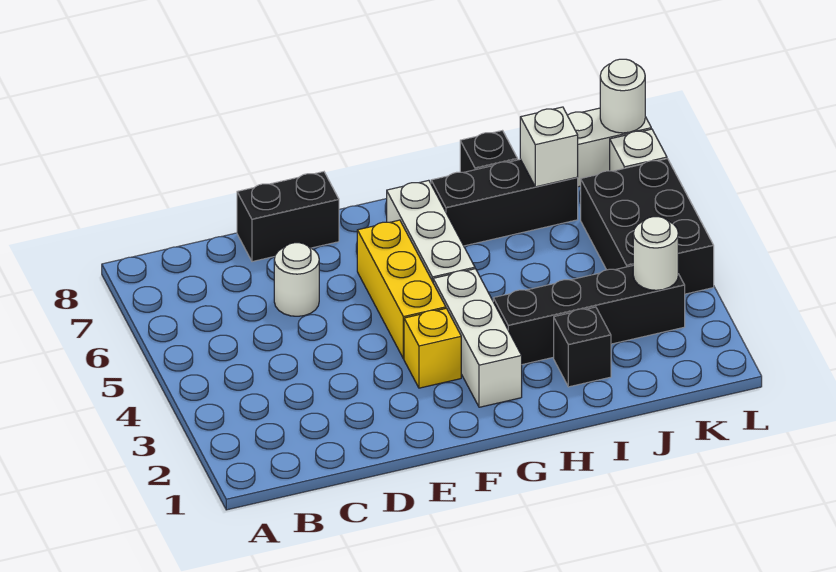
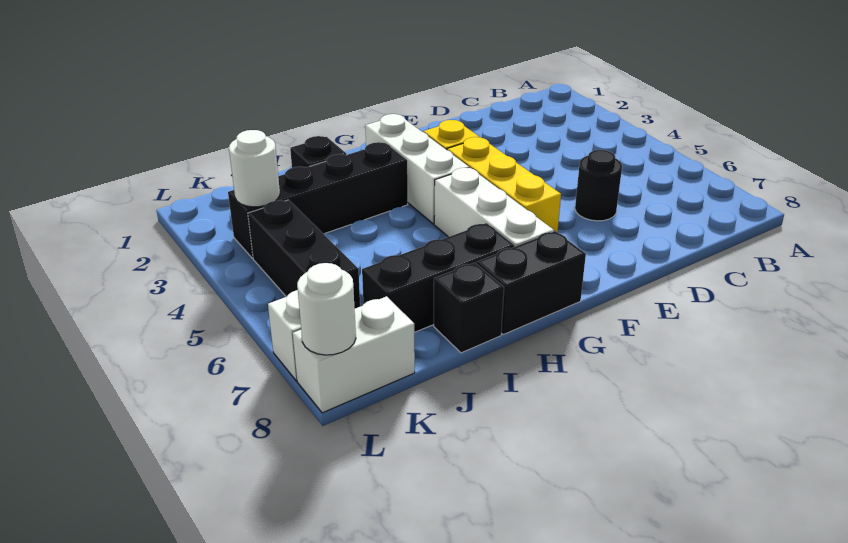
white 1x1 round brick [274,243,319,316] -> black 1x1 round brick [575,150,622,221]
black 1x2 brick [237,172,339,262] -> black 1x2 brick moved to [477,231,586,335]
white 1x1 brick [520,107,578,187] -> none
black 2x3 brick [581,159,714,294] -> black 1x3 brick [248,200,360,308]

